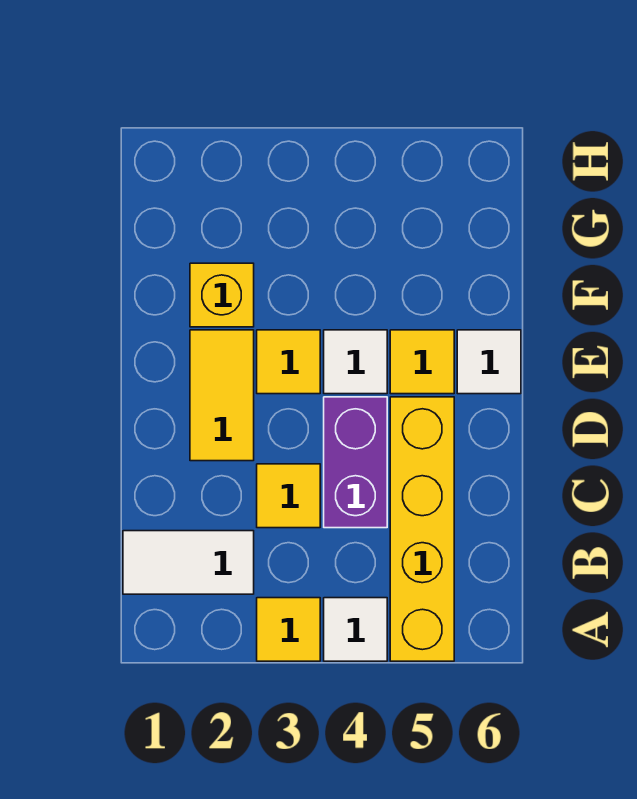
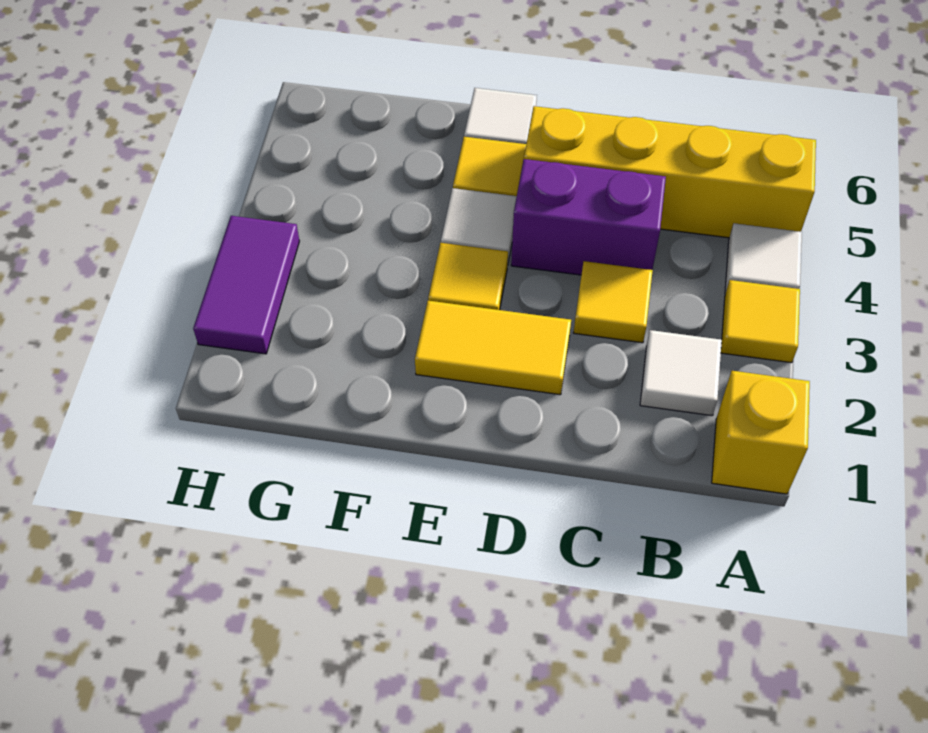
white 1x2 tile [123,531,254,594] -> white 1x1 tile [640,330,722,416]
yellow 1x1 brick [190,263,254,327] -> yellow 1x1 brick moved to [712,371,810,494]
none -> purple 1x2 tile [193,216,299,354]

